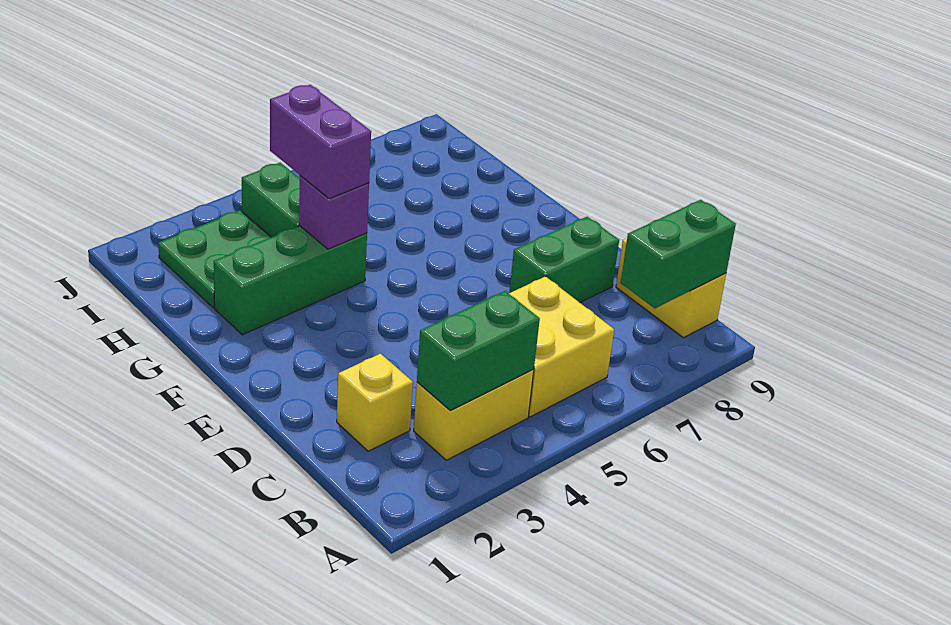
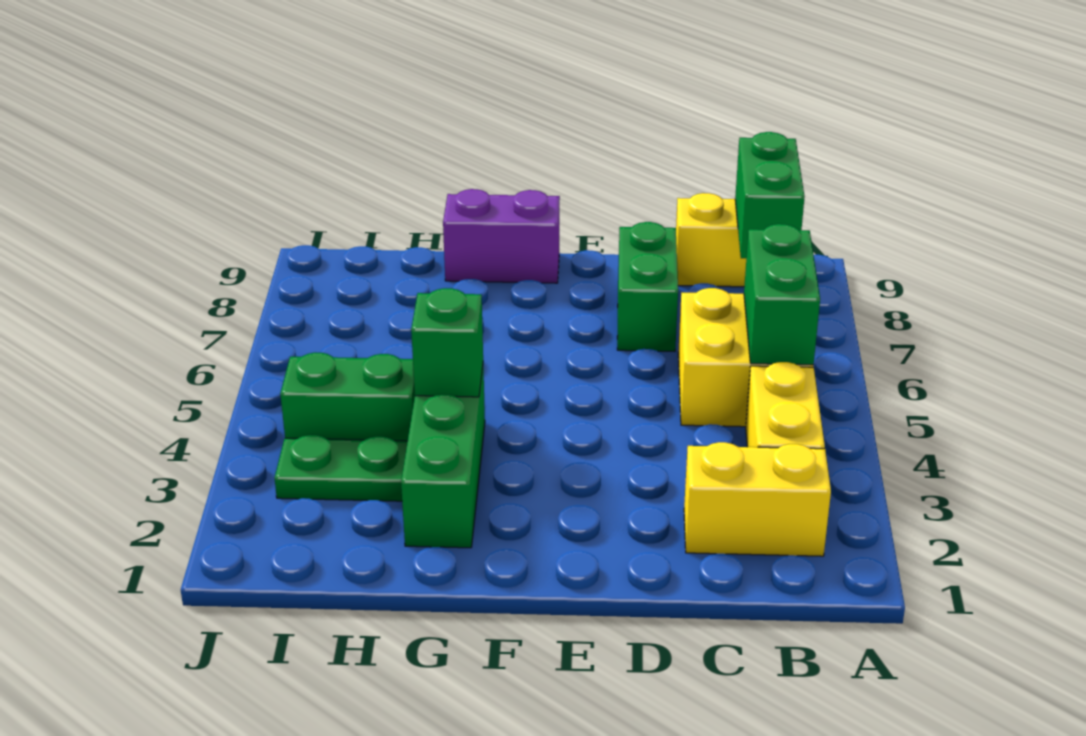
green 1x2 brick [417,291,540,411] -> green 1x2 brick moved to [744,224,820,365]
yellow 1x1 brick [337,354,413,451] -> yellow 1x2 brick [684,442,831,556]
purple 1x1 brick [299,176,369,249] -> green 1x1 brick [411,288,483,397]
purple 1x2 brick [270,85,371,199] -> purple 1x2 brick moved to [443,189,560,283]
green 2x2 plate [158,210,271,308] -> green 1x2 plate [274,435,408,501]

